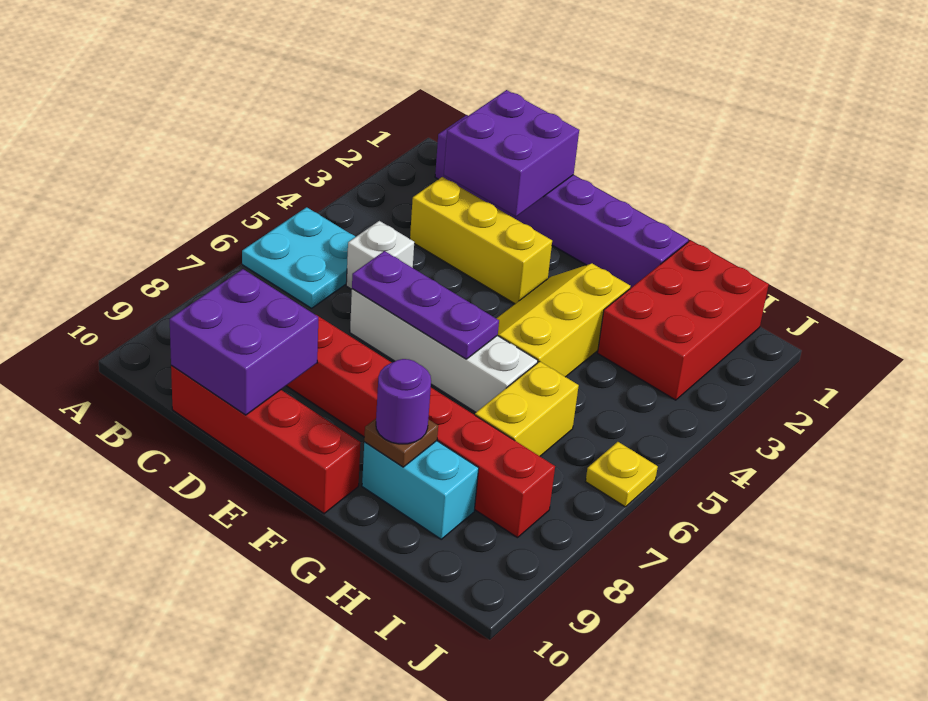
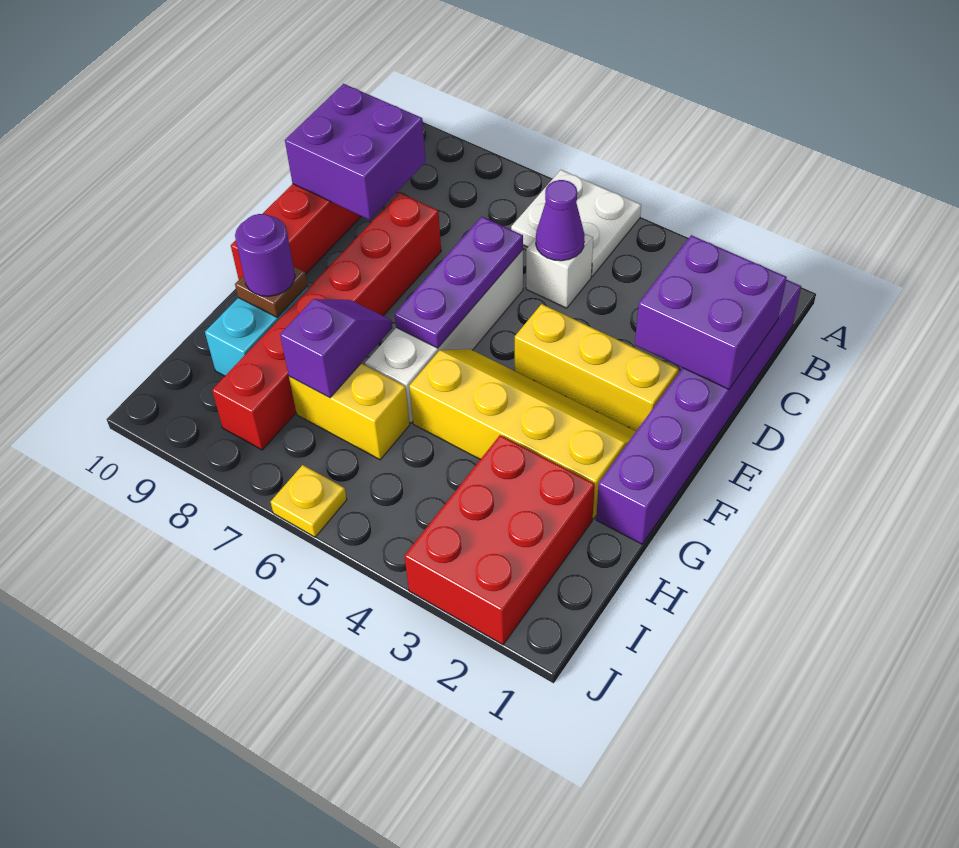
cyan 2x2 plate [242,207,355,308] -> white 2x2 plate [511,170,641,276]
yellow 1x3 brick [410,177,552,304] -> yellow 1x3 brick turned to [515,304,679,431]
none -> purple 1x1 cone [536,180,585,261]
yellow 2x3 slope [496,264,630,377] -> yellow 2x4 slope [409,349,636,519]
none -> purple 1x2 slope [280,299,392,398]
red 2x3 brick [598,240,769,400] -> red 2x3 brick turned to [405,435,595,645]

